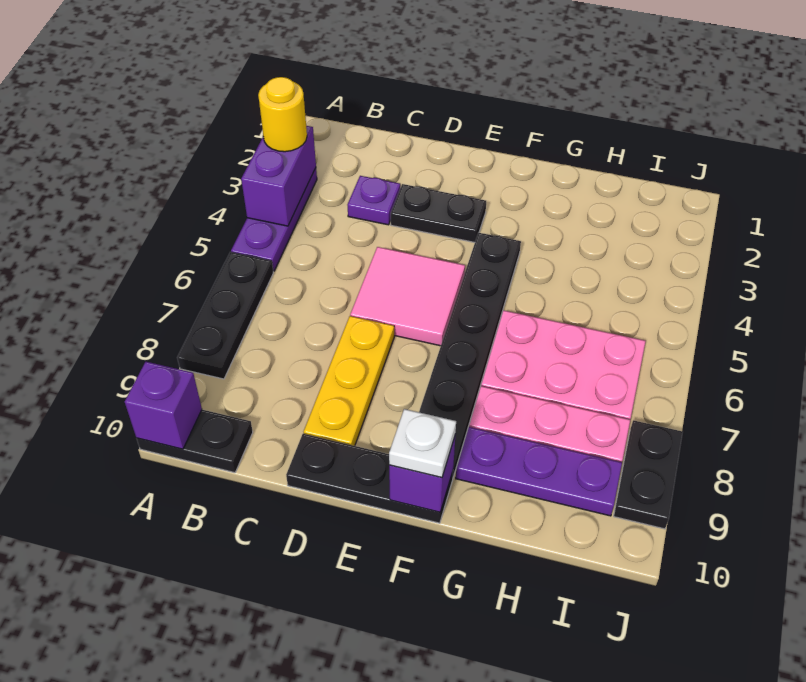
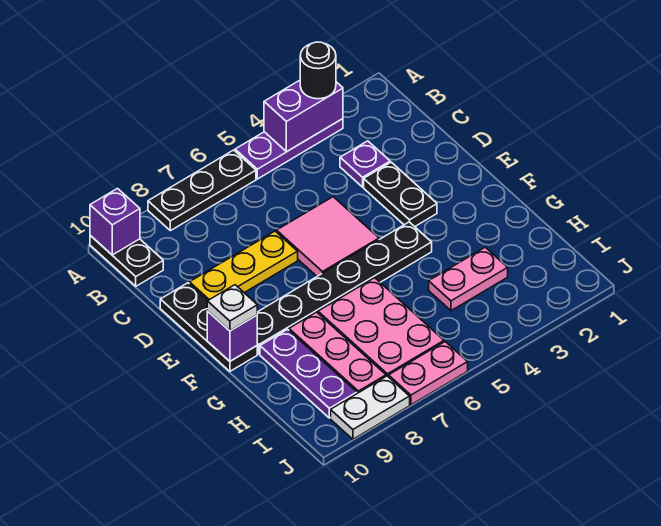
yellow 1x1 round brick [258,77,307,152] -> black 1x1 round brick [300,42,336,99]
none -> pink 1x2 plate [429,247,508,311]
none -> pink 1x2 plate [389,342,468,405]
black 1x2 plate [614,420,683,529] -> white 1x2 plate [331,376,410,439]

